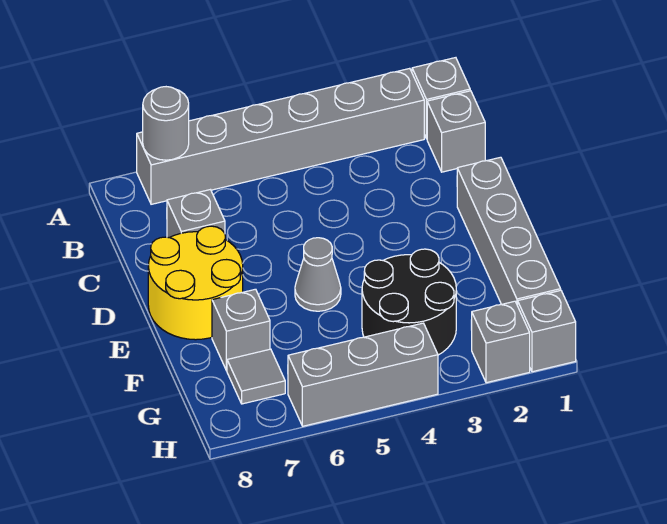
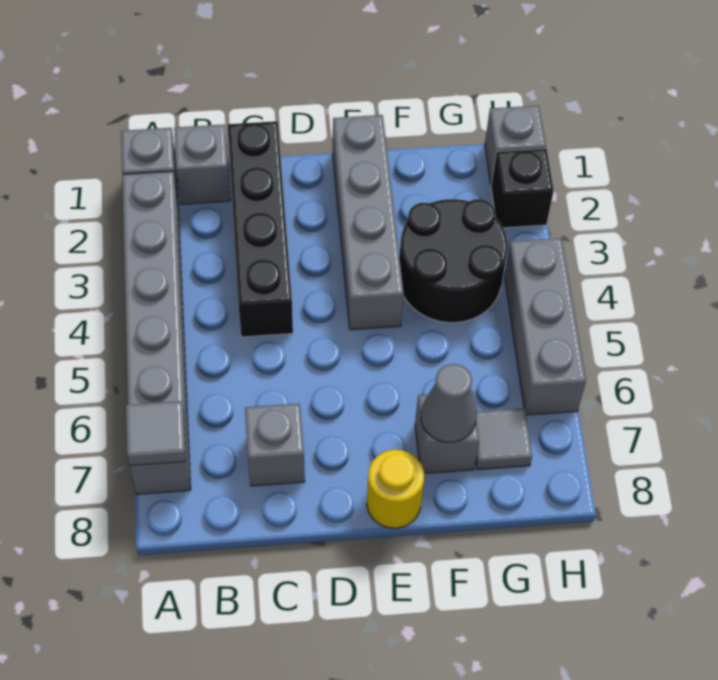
grey 1x1 round brick [143,87,189,160] -> grey 1x1 tile [126,401,186,466]
none -> black 1x4 brick [227,121,293,337]
grey 1x4 brick [457,157,561,306] -> grey 1x4 brick turned to [333,115,404,330]
yellow 2x2 round brick [148,226,243,340] -> yellow 1x1 round brick [367,450,424,528]
grey 1x1 cone [295,238,341,311] -> grey 1x1 cone moved to [421,364,477,442]
grey 1x1 brick [471,301,530,383] -> black 1x1 brick [491,148,554,228]

